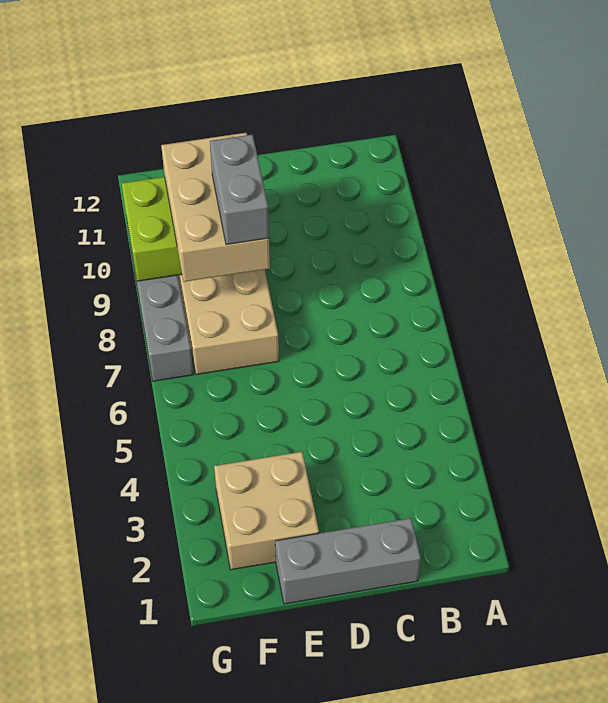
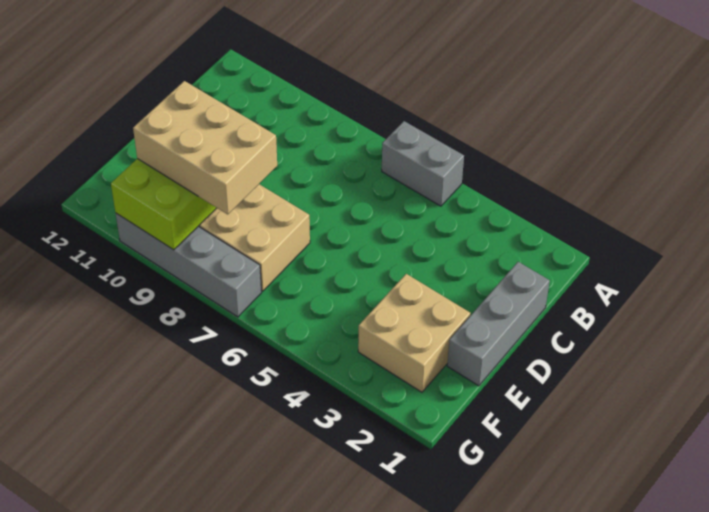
grey 1x2 brick [210,135,269,245] -> grey 1x2 brick moved to [382,121,464,206]

